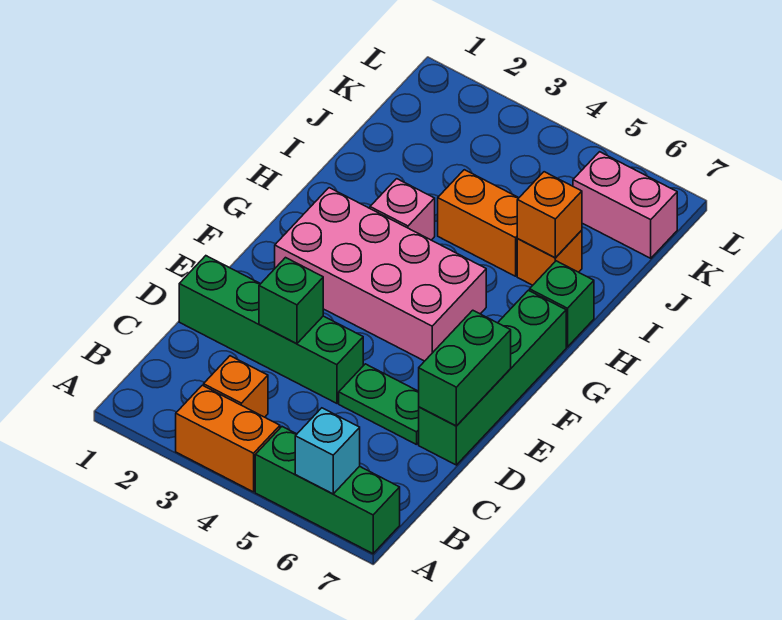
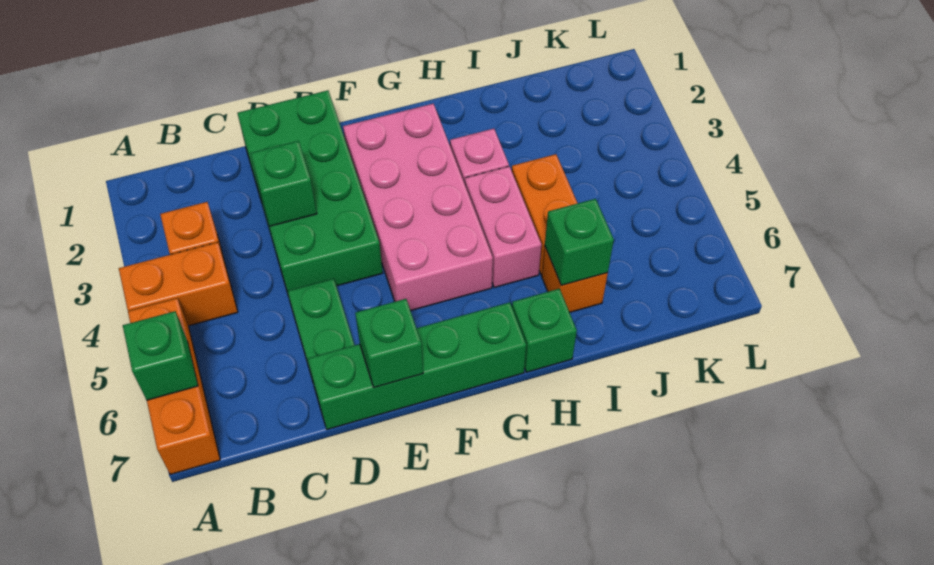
orange 1x2 brick [176,385,280,492] -> orange 1x2 brick turned to [119,242,238,326]
green 1x3 brick [255,427,400,554] -> orange 1x3 brick [128,298,220,475]
cyan 1x1 brick [295,408,360,494] -> green 1x1 brick [123,311,198,400]
green 1x4 brick [179,256,363,403] -> green 2x4 brick [237,90,383,293]
green 1x2 brick [419,310,511,426] -> green 1x1 brick [355,299,423,387]
orange 1x1 brick [517,172,582,258] -> green 1x1 brick [545,199,614,285]
pink 1x2 brick [573,152,677,258] -> pink 1x2 brick moved to [465,166,541,288]

